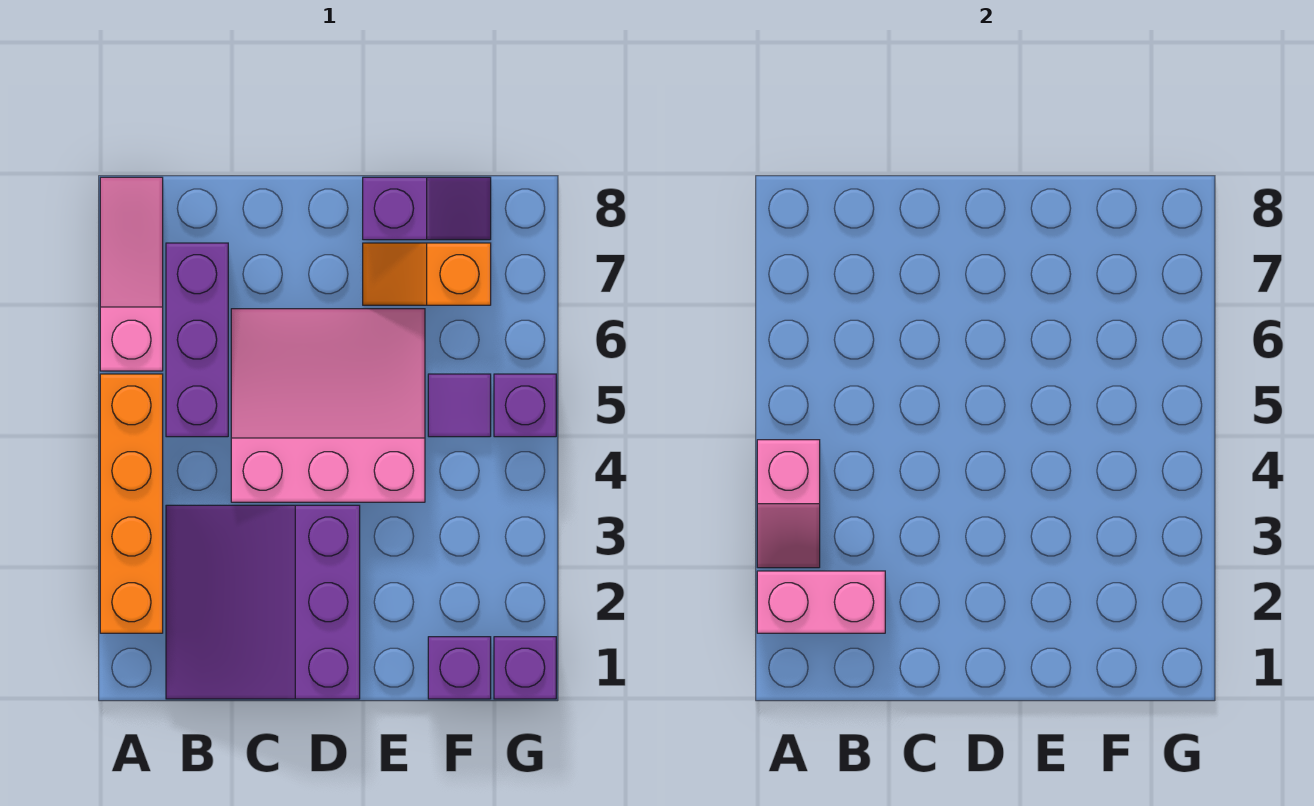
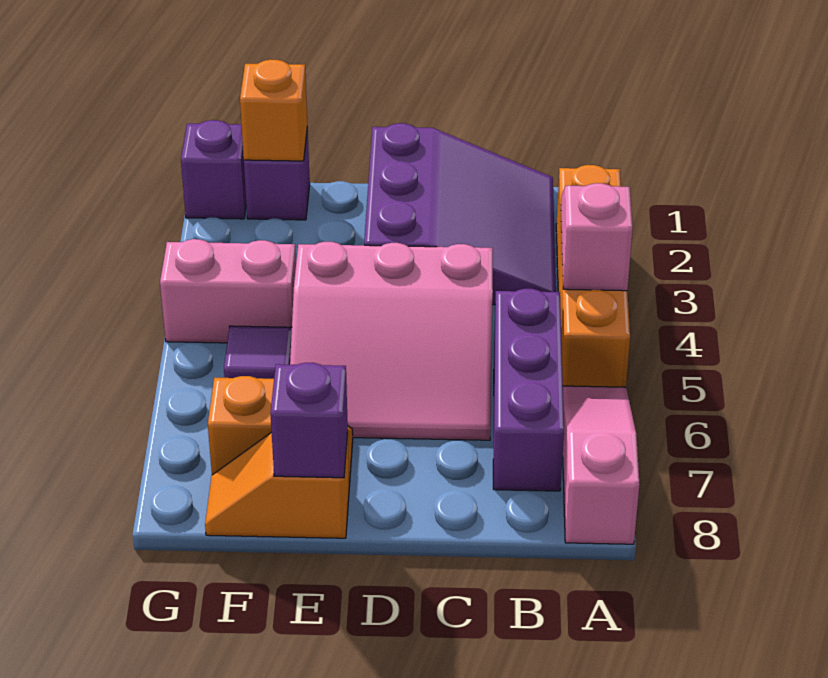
pink 1x2 brick [757,571,885,633] -> pink 1x2 brick moved to [160,239,296,343]
pink 1x3 slope [100,177,163,371] -> pink 1x3 slope turned to [563,386,640,544]
purple 1x2 slope [363,177,491,240] -> orange 1x2 slope [205,432,349,538]
none -> orange 1x1 brick [240,59,307,161]
purple 1x1 brick [494,374,556,437] -> purple 1x1 brick moved to [270,363,348,478]

